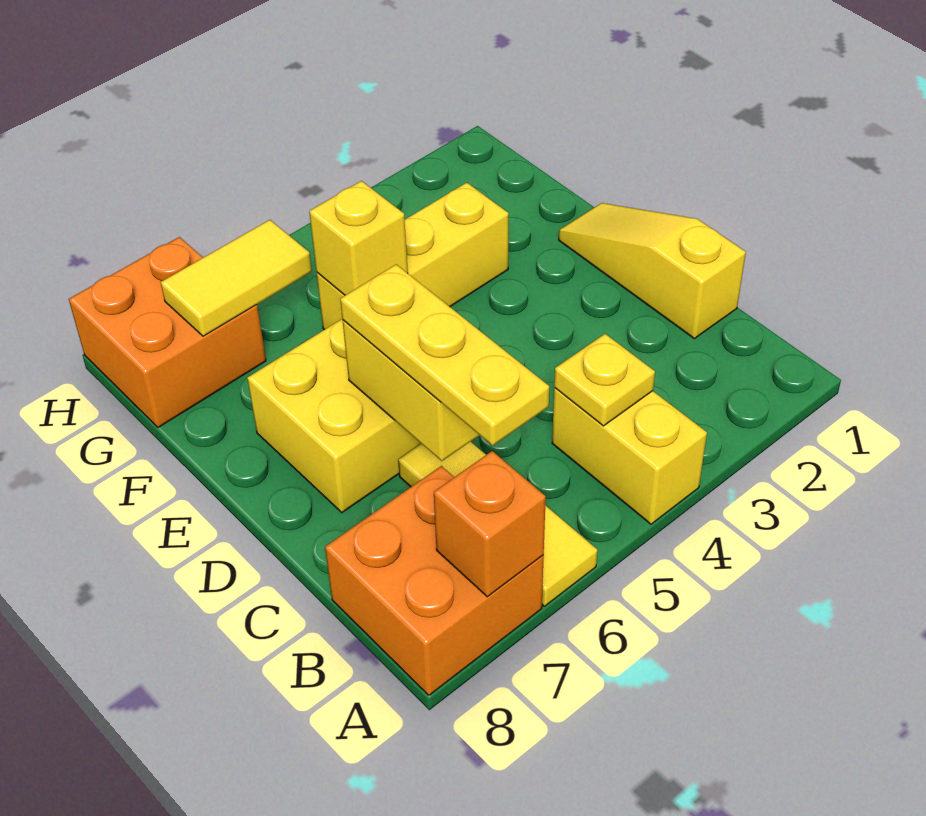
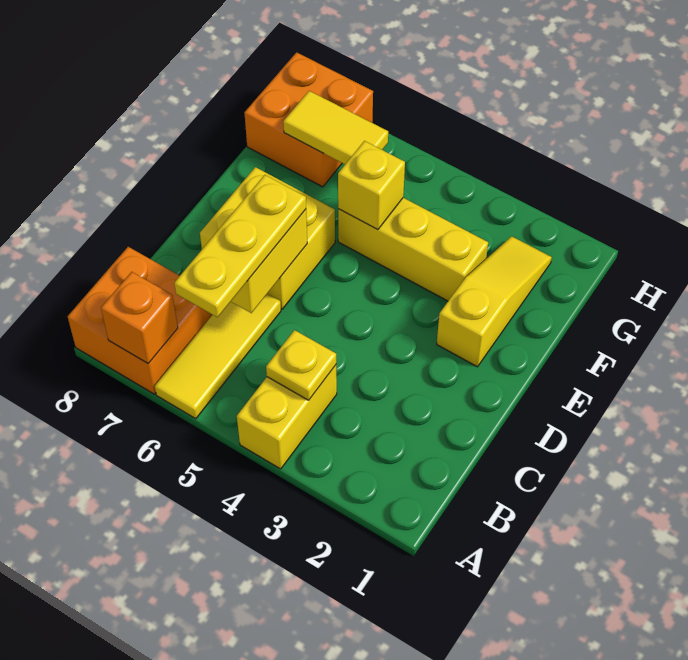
yellow 1x3 slope [559,203,746,338] -> yellow 1x3 slope moved to [437,236,552,367]

